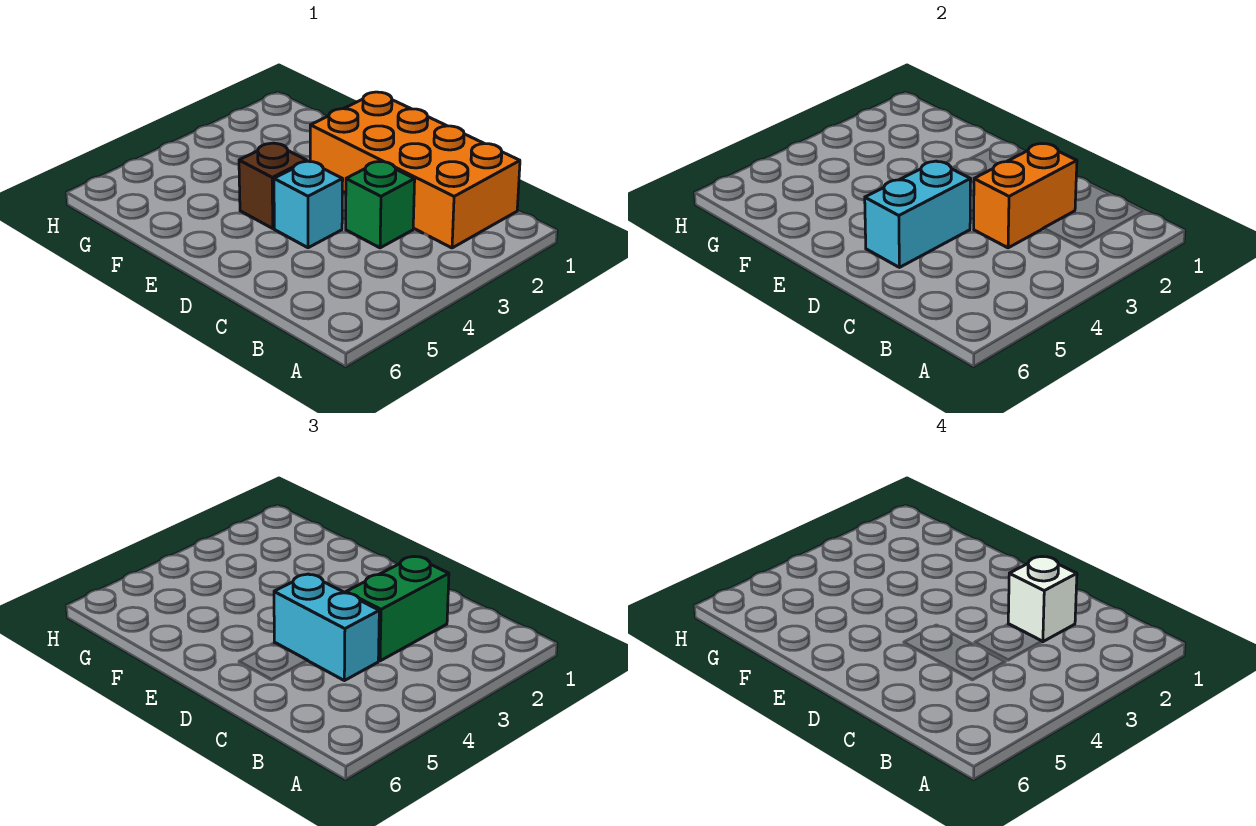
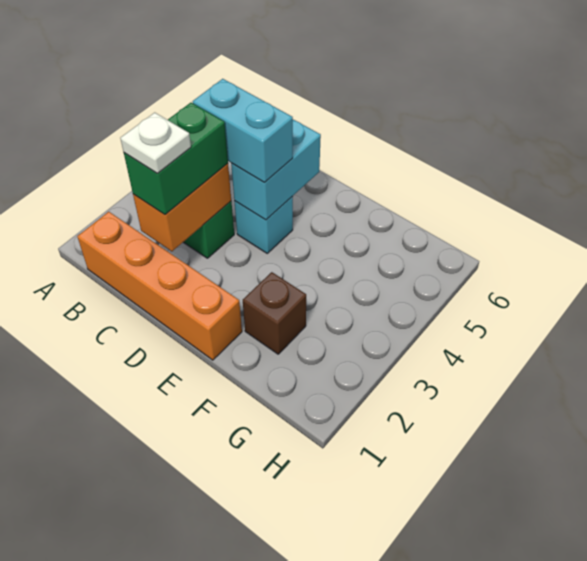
orange 2x4 brick [310,92,520,248] -> orange 1x4 brick [77,212,242,360]
white 1x1 brick [1008,557,1077,642] -> white 1x1 plate [120,113,191,173]
brown 1x1 brick [239,143,307,228] -> brown 1x1 brick moved to [243,272,306,354]

